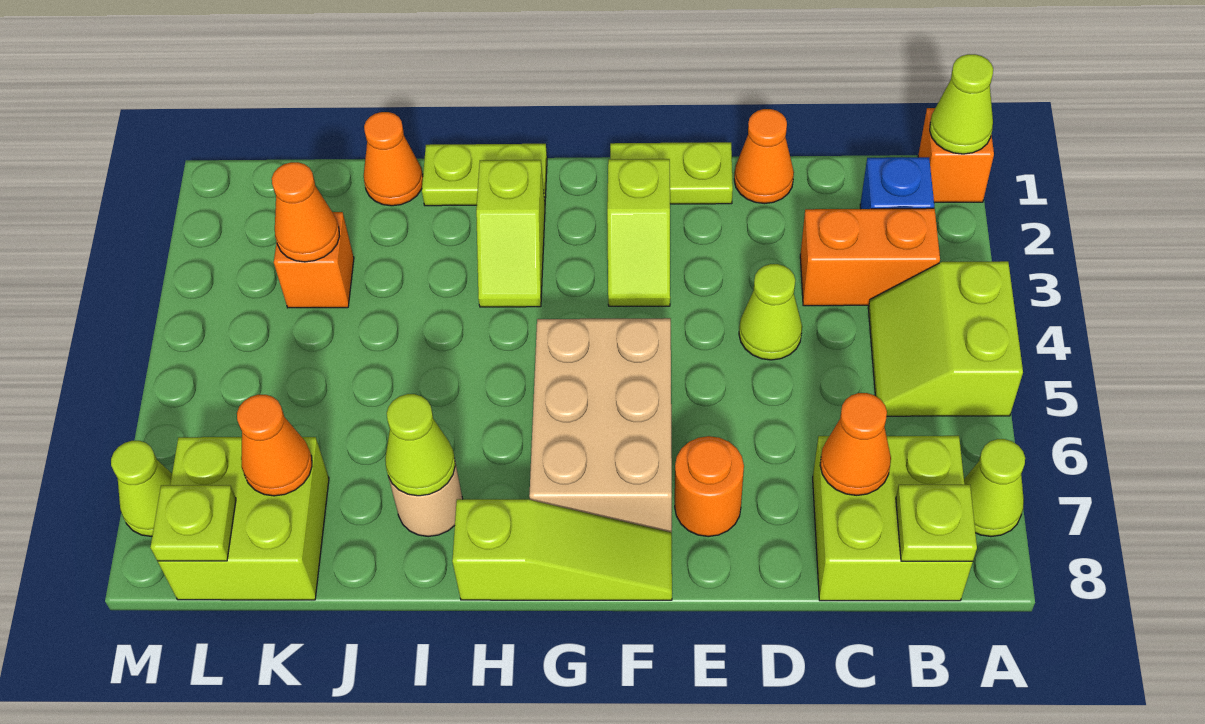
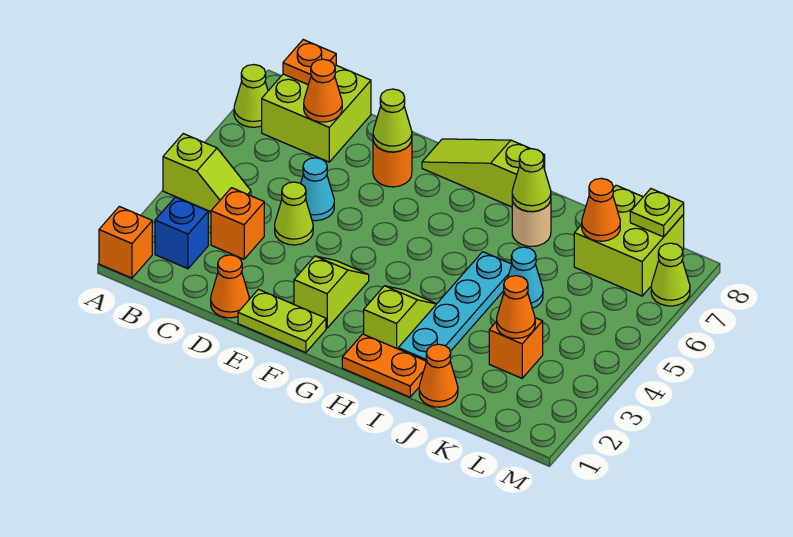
lime 1x1 cone [930,54,993,154] -> lime 1x1 cone moved to [373,89,412,152]
lime 2x2 slope [868,261,1023,416] -> lime 1x2 slope [163,134,251,212]
orange 1x2 brick [800,208,940,306] -> orange 1x1 brick [211,188,264,259]
lime 1x1 plate [896,485,977,562] -> orange 1x1 plate [283,40,336,85]
none -> cyan 1x1 cone [301,158,334,221]
tan 2x3 brick [529,318,672,532] -> none
lime 1x2 plate [422,144,547,206] -> orange 1x2 plate [342,334,427,397]
none -> cyan 1x4 plate [398,252,512,361]
none -> cyan 1x1 cone [508,247,543,308]

